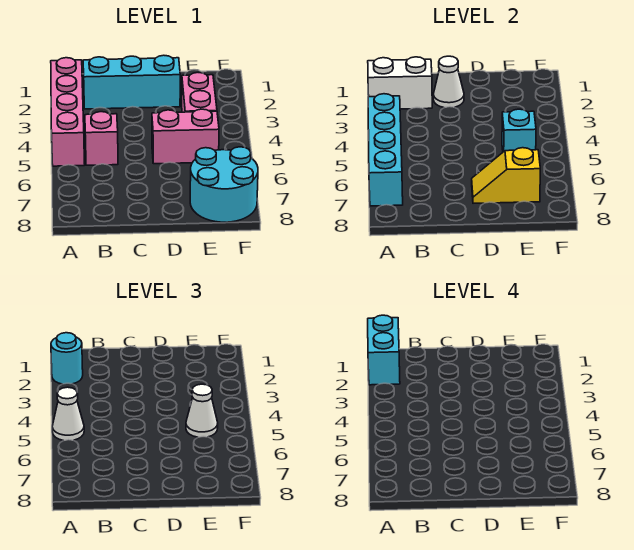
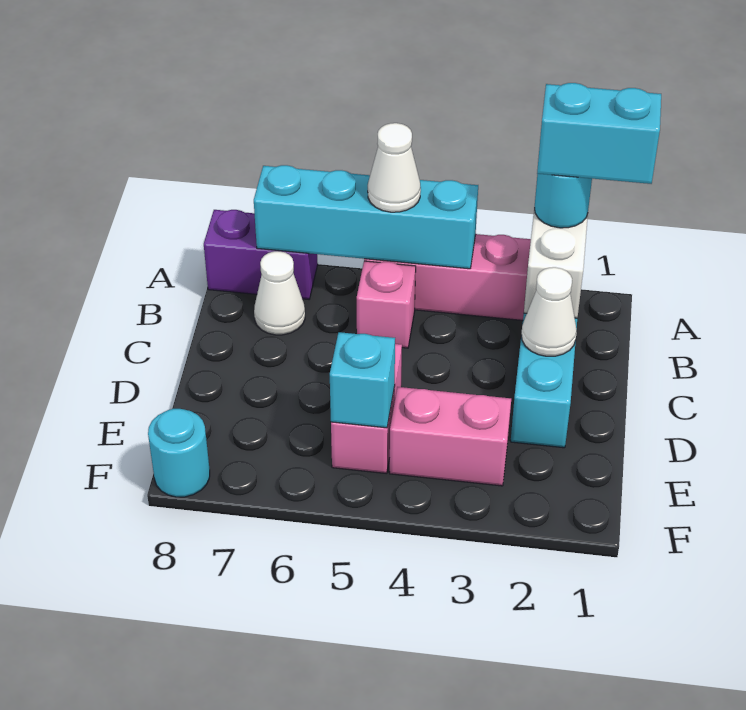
none -> purple 1x2 brick [204,210,318,299]
yellow 1x2 slope [472,148,540,203] -> none
white 1x1 cone [186,384,218,437] -> white 1x1 cone moved to [254,251,305,335]
cyan 2x2 round brick [190,147,258,222] -> cyan 1x1 round brick [148,409,210,497]

